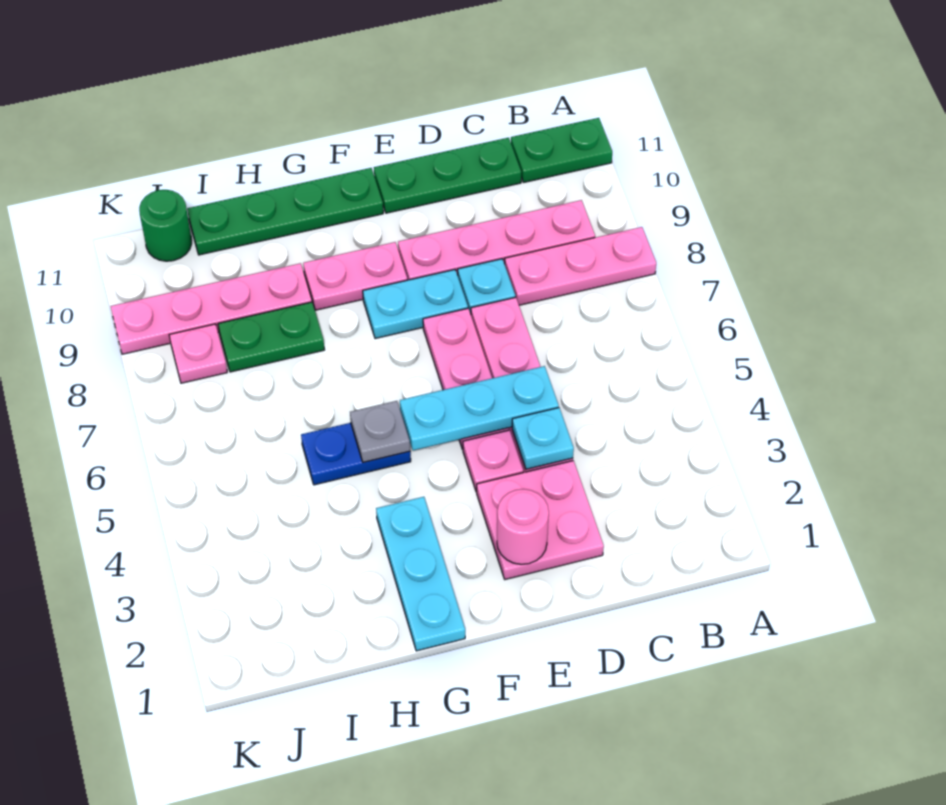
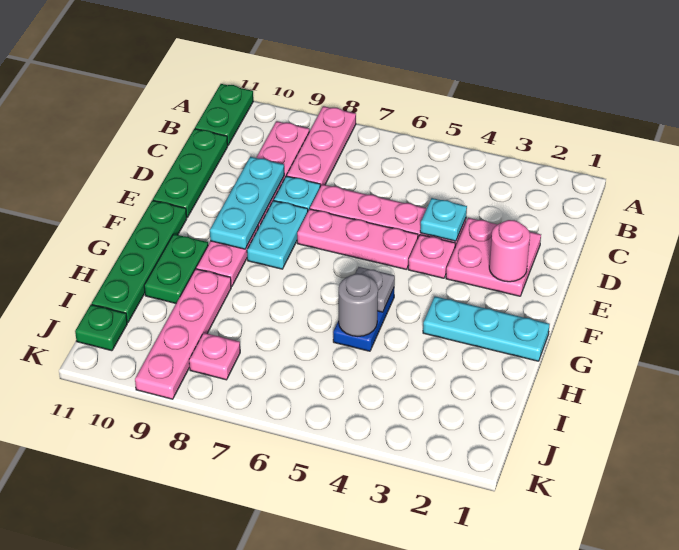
cyan 1x3 plate [400,366,559,450] -> cyan 1x3 plate moved to [210,157,284,249]
none -> grey 1x1 round brick [339,274,378,336]
green 1x2 plate [218,302,325,372] -> green 1x2 plate moved to [144,234,208,303]
green 1x1 round brick [139,190,192,261] -> green 1x1 plate [75,305,127,351]

